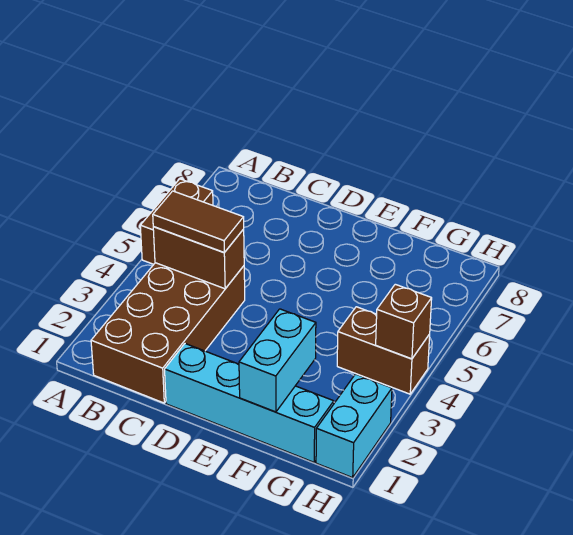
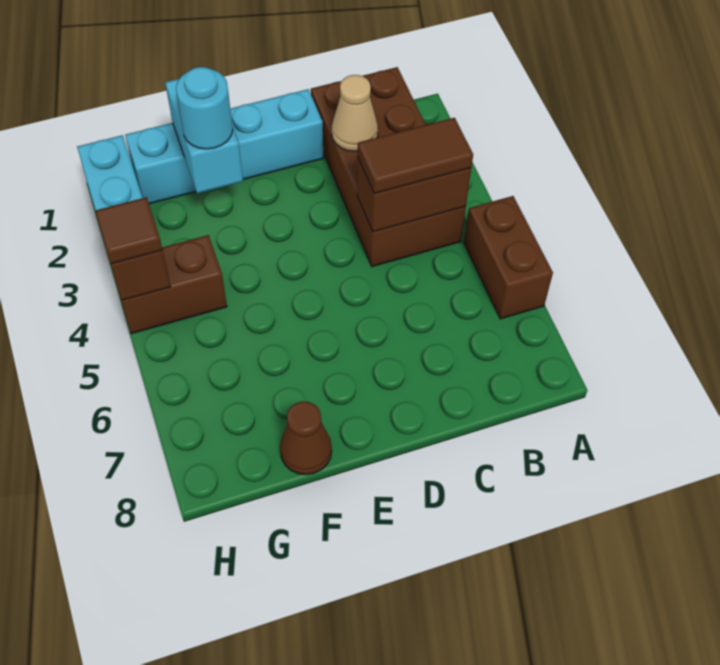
none -> tan 1x1 cone [332,75,378,151]
none -> cyan 1x1 round brick [176,67,233,149]
none -> brown 1x1 cone [280,401,332,475]
none -> brown 1x1 tile [95,197,162,264]

